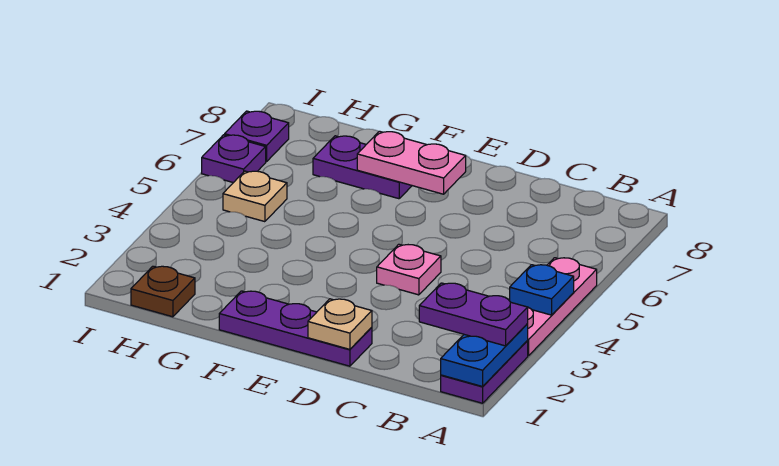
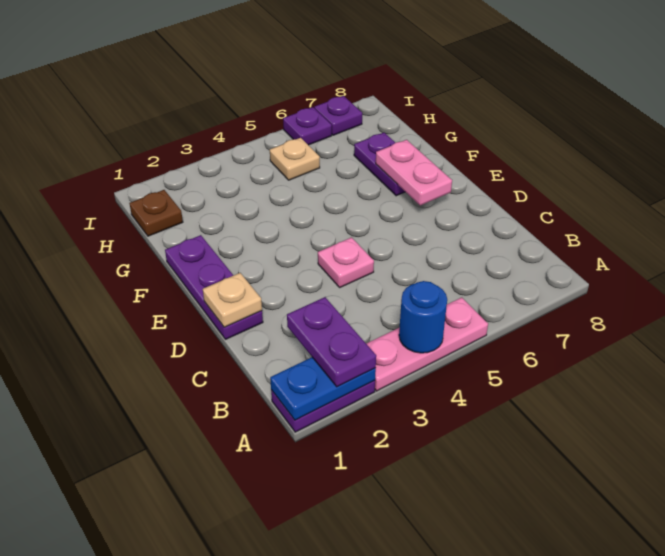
blue 1x1 plate [510,265,574,315] -> blue 1x1 round brick [399,281,447,353]

